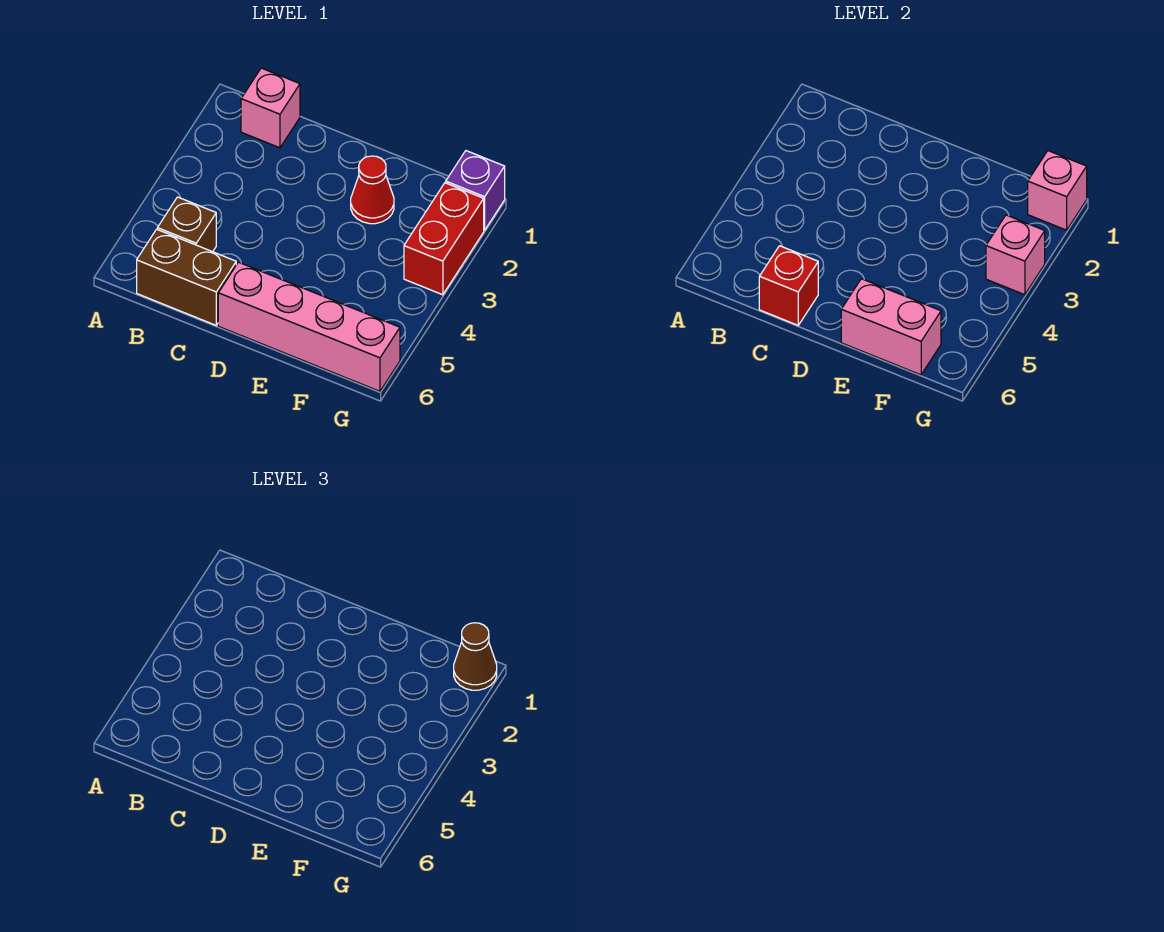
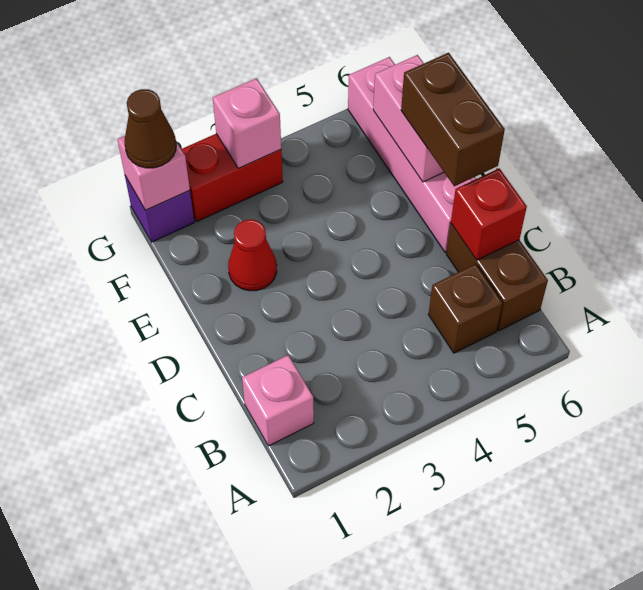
none -> brown 1x2 brick [401,53,505,186]

